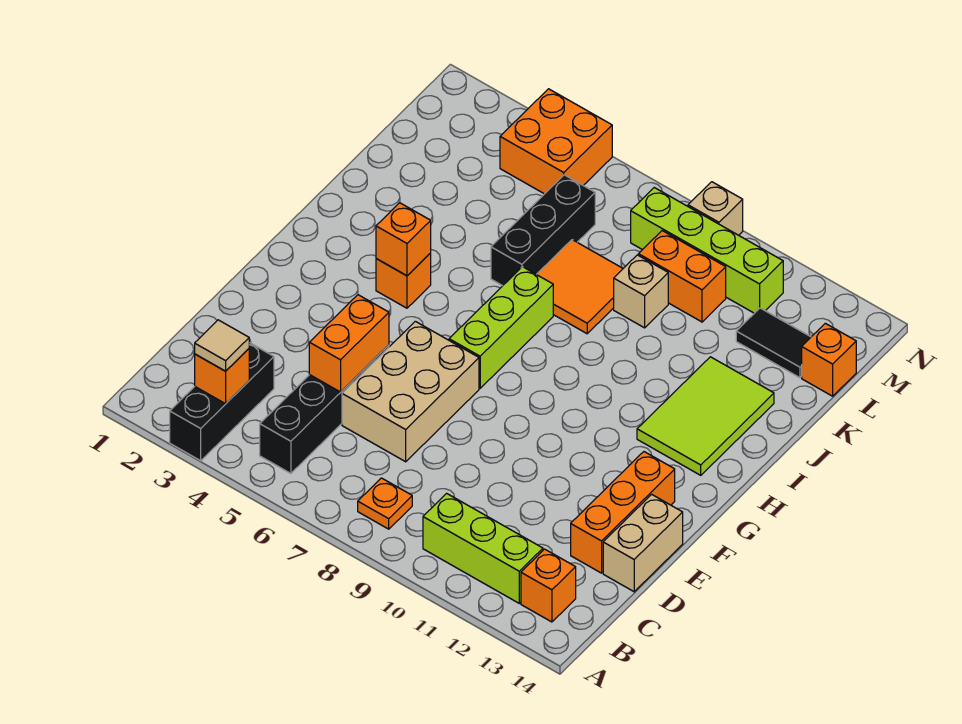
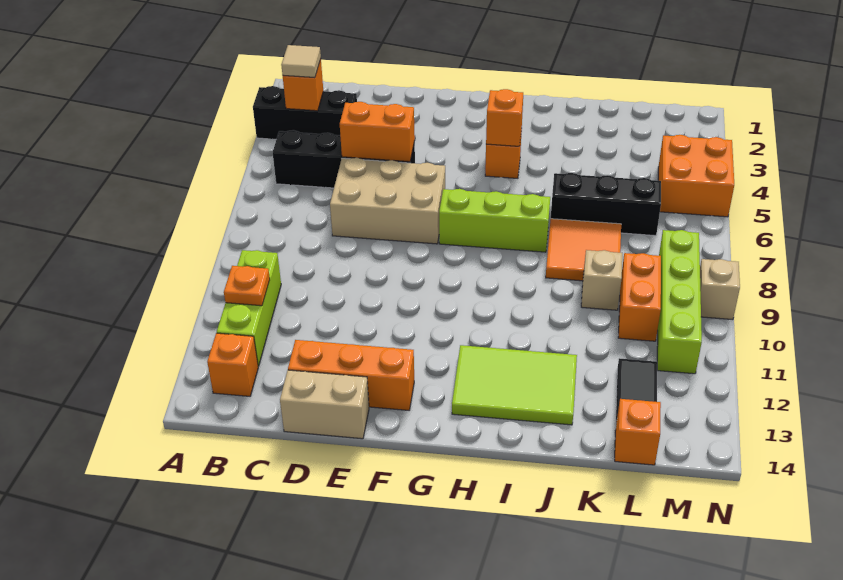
orange 1x1 plate [358,478,412,529] -> orange 1x1 plate moved to [224,266,270,306]

